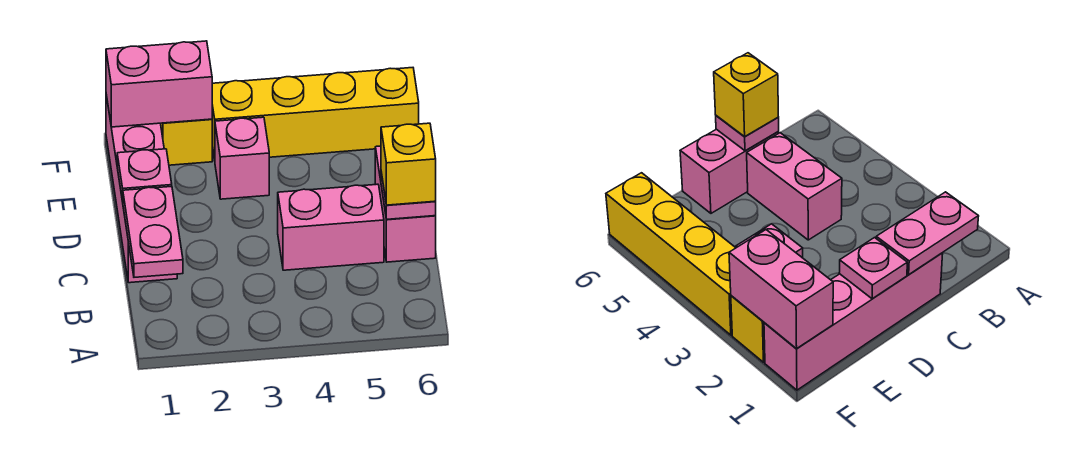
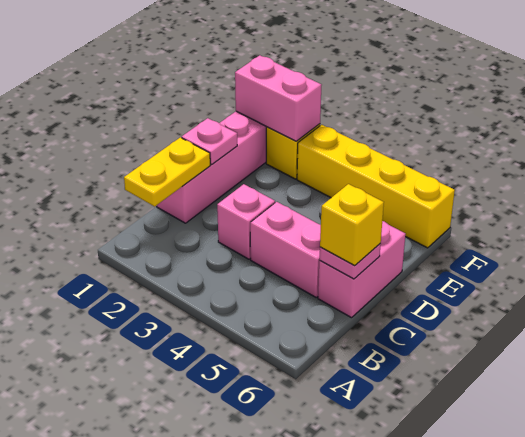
pink 1x2 plate [123,186,183,277] -> yellow 1x2 plate [124,137,210,206]
pink 1x1 brick [215,117,269,199] -> pink 1x1 brick moved to [217,184,275,259]

